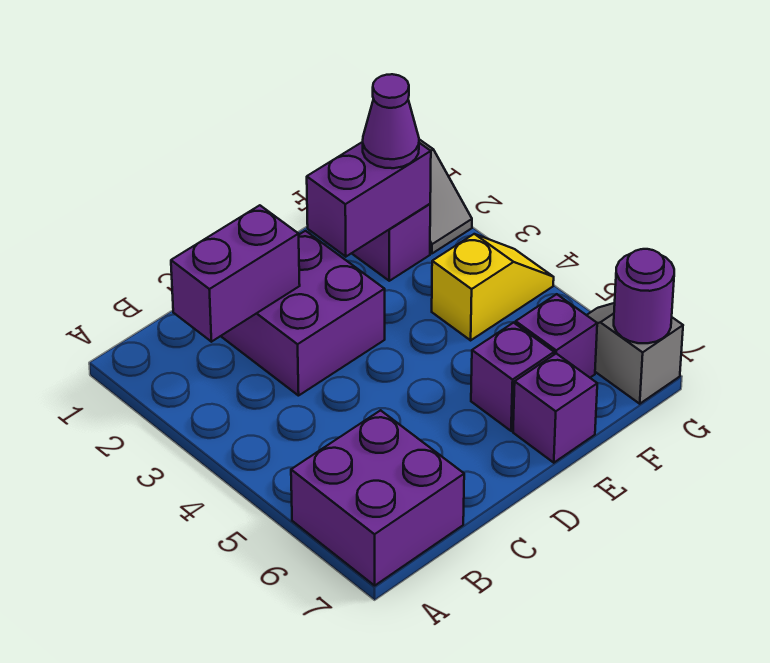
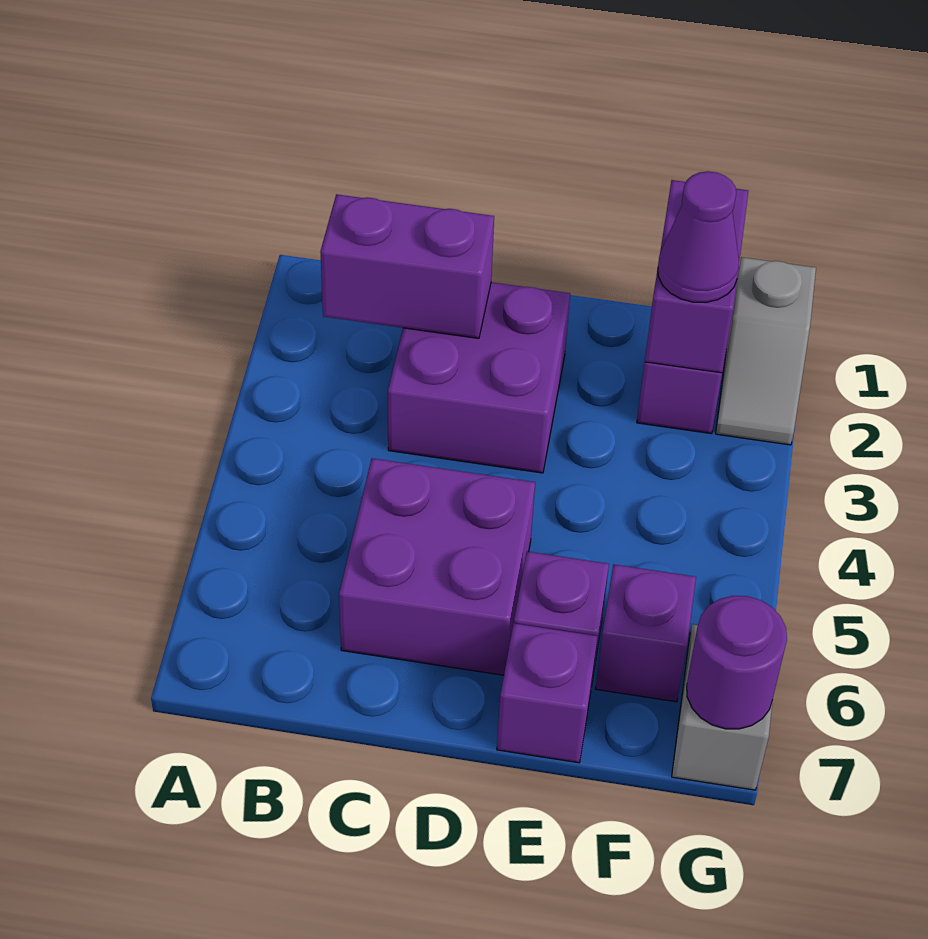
purple 2x2 brick [291,410,464,586] -> purple 2x2 brick moved to [339,458,535,675]
purple 1x2 brick [307,142,431,257] -> purple 1x2 brick turned to [645,180,748,373]
yellow 1x2 slope [432,234,554,340] -> none

